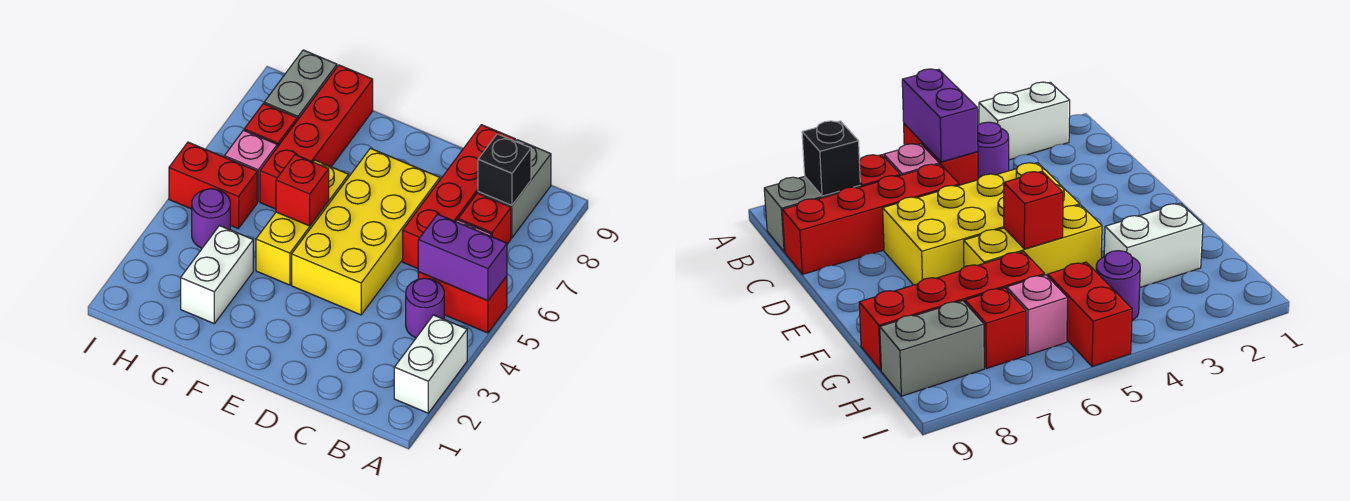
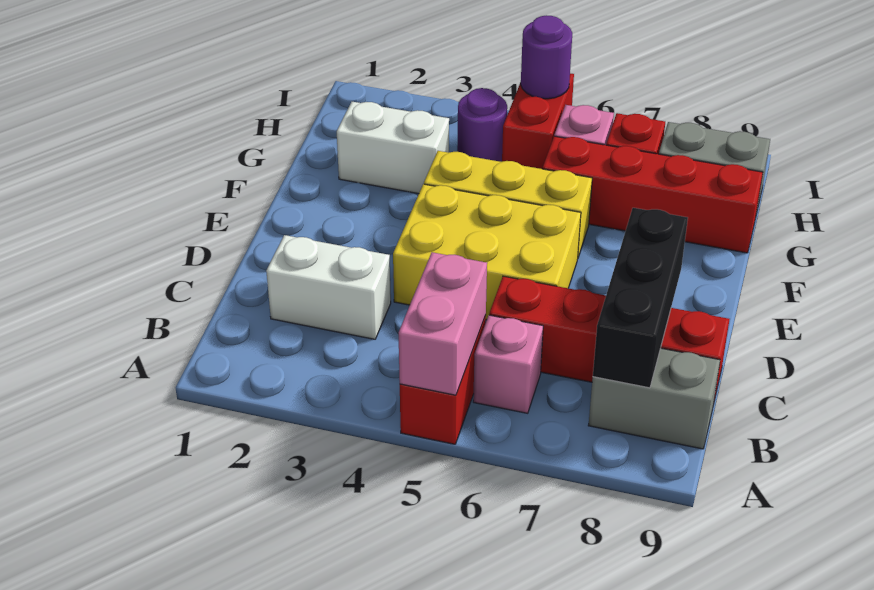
white 1x2 brick [394,315,467,413] -> white 1x2 brick moved to [266,235,391,339]
purple 1x2 brick [418,214,507,301] -> pink 1x2 brick [399,252,487,395]
purple 1x1 round brick [406,278,444,338] -> purple 1x1 round brick moved to [521,15,572,99]
red 1x1 brick [458,193,511,244] -> none
black 1x1 brick [478,134,531,205] -> black 1x3 brick [593,208,688,388]
yellow 2x4 brick [292,148,440,315] -> yellow 2x3 brick [393,184,581,320]
red 1x1 brick [276,155,329,226] -> none

